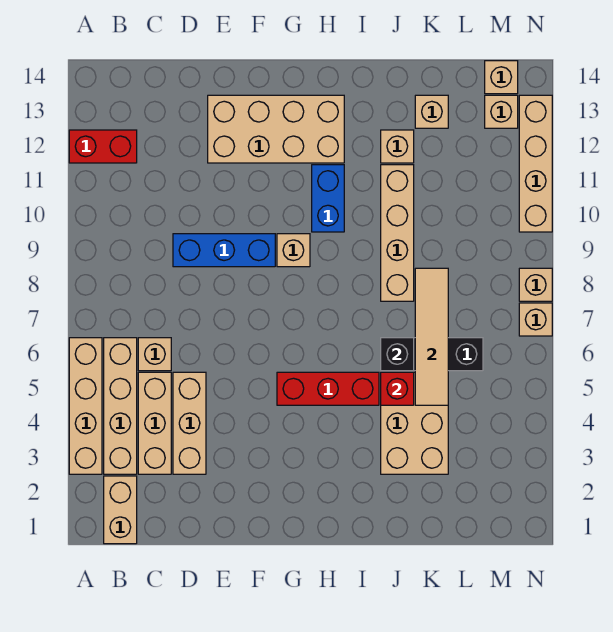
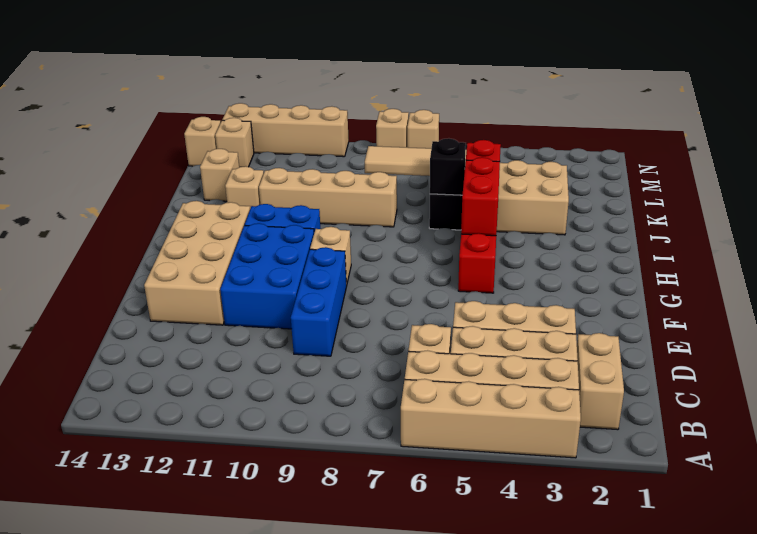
red 1x2 brick [69,130,137,163] -> red 1x2 brick moved to [461,157,500,236]
tan 1x2 brick [104,476,137,544] -> tan 1x2 brick turned to [577,333,624,430]
none -> blue 2x3 brick [220,223,314,329]

